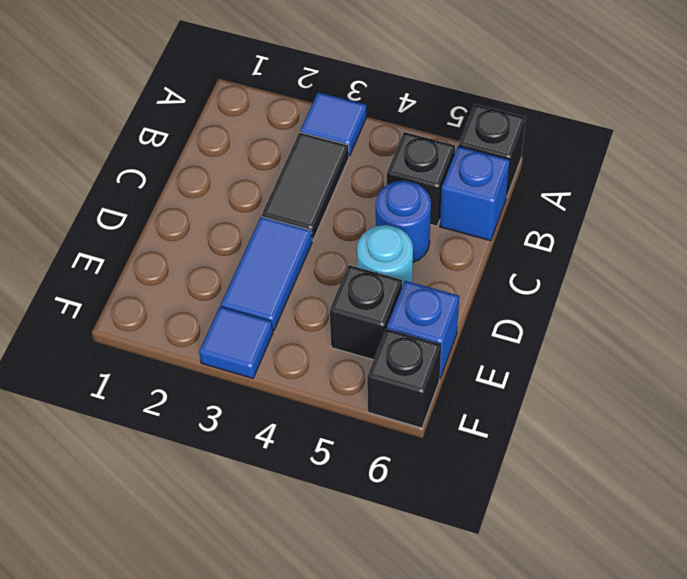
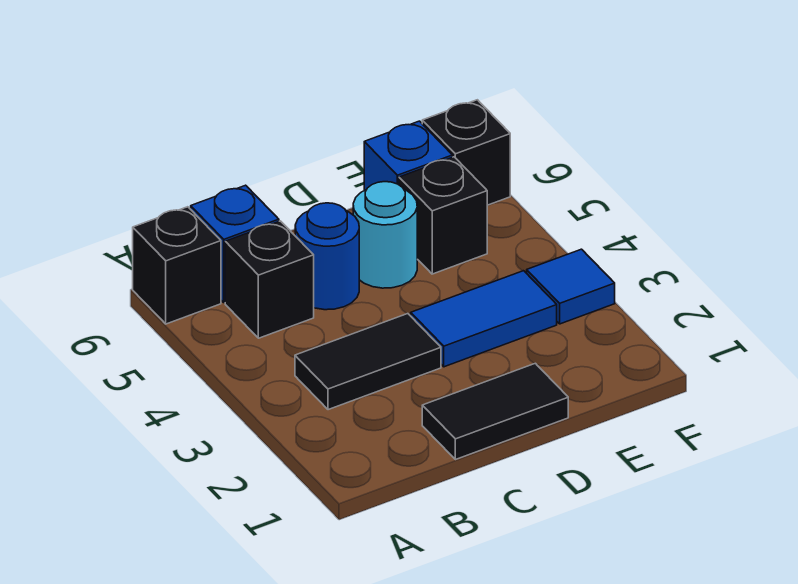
blue 1x1 tile [300,92,366,156] -> none
none -> black 1x2 tile [422,363,568,460]

